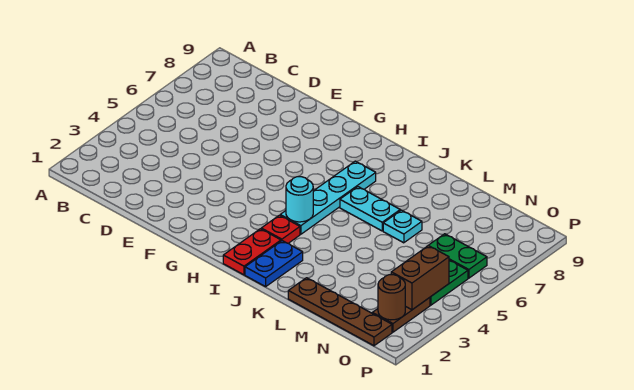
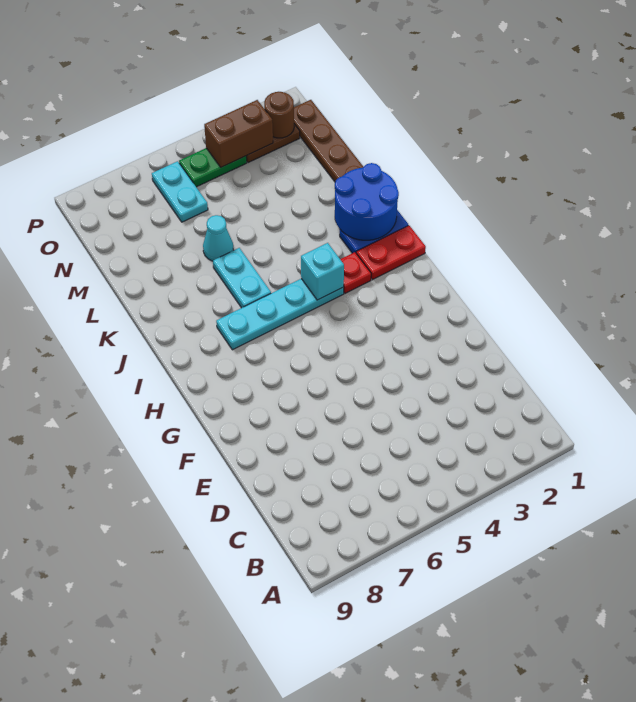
cyan 1x1 round brick [286,177,313,222] -> cyan 1x1 brick [301,243,344,300]
none -> blue 2x2 round brick [334,163,399,240]
cyan 1x1 plate [383,210,422,243] -> cyan 1x1 cone [203,215,233,261]
green 1x2 plate [428,234,487,278] -> cyan 1x2 plate [152,161,208,222]

